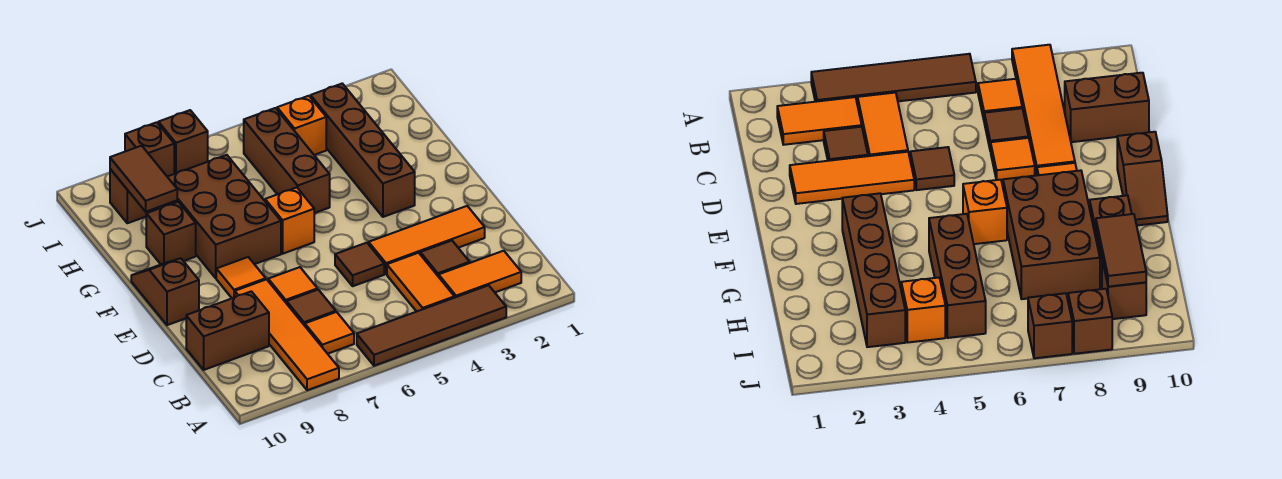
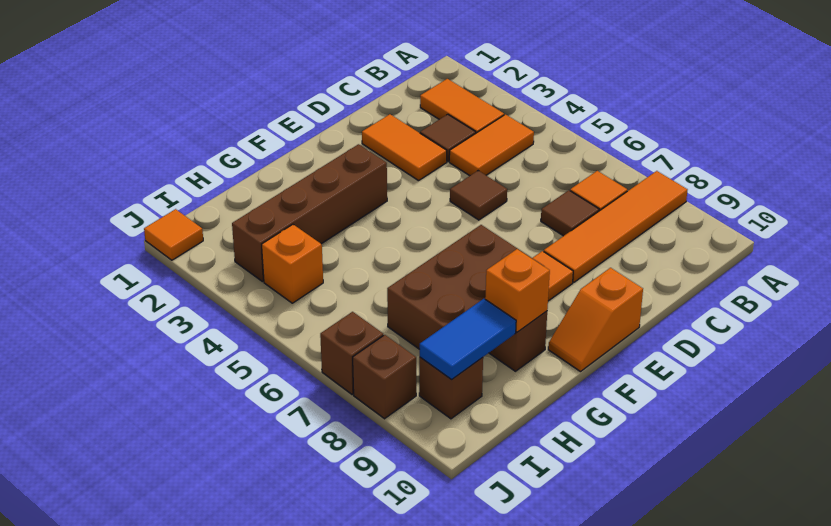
brown 1x4 tile [357,285,506,366] -> none
brown 1x2 brick [186,291,269,370] -> none
orange 1x3 tile [369,206,485,274] -> orange 1x2 tile [362,114,447,181]
orange 1x1 tile [268,267,317,304] -> orange 1x1 tile moved to [144,209,203,260]
brown 1x2 slope [131,258,199,325] -> orange 1x2 slope [548,268,643,372]
orange 1x1 brick [265,187,314,254] -> orange 1x1 brick moved to [485,249,550,332]
brown 1x3 brick [244,108,330,213] -> none
brown 1x2 tile [110,146,177,212] -> blue 1x2 tile [420,299,516,380]

